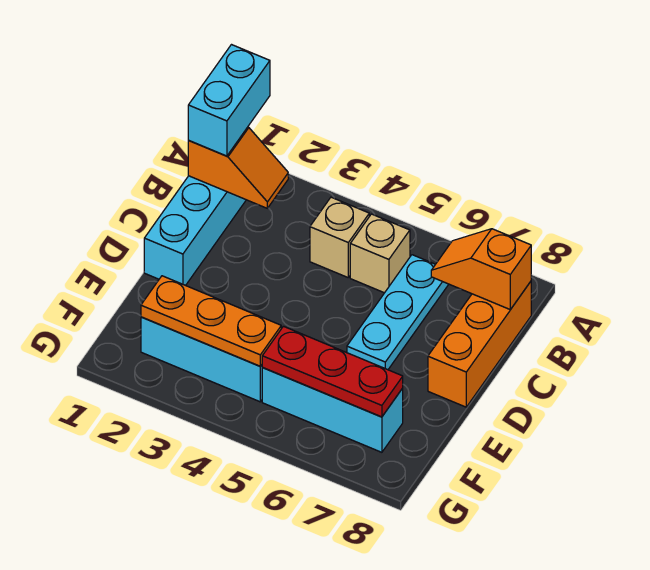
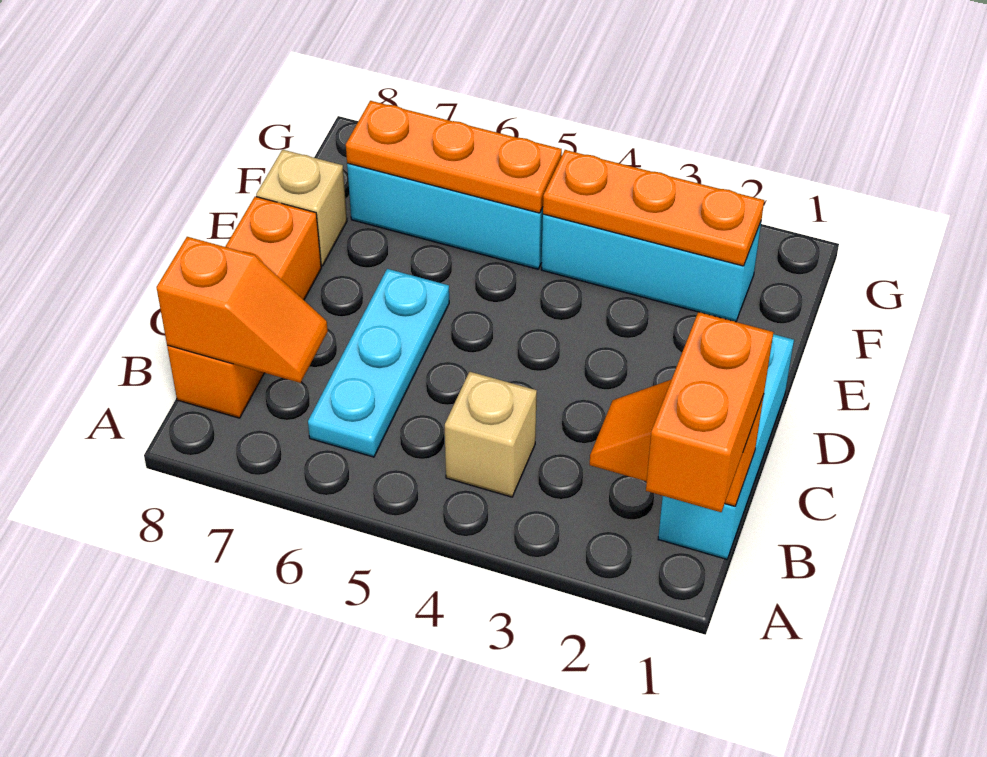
cyan 1x2 brick [188,45,270,156] -> orange 1x2 brick [646,312,773,512]
tan 1x1 brick [350,214,410,293] -> tan 1x1 brick moved to [256,150,347,266]
red 1x3 plate [262,326,403,417] -> orange 1x3 plate [346,101,562,213]

